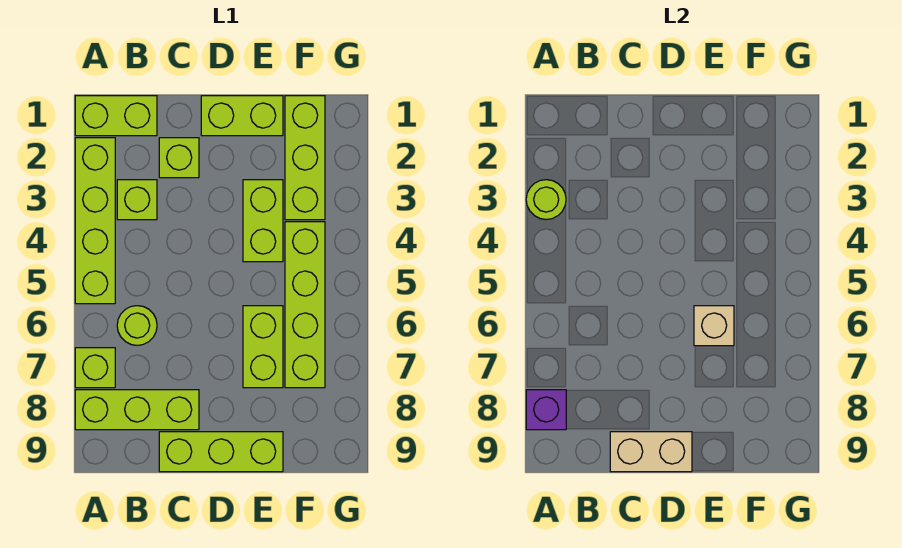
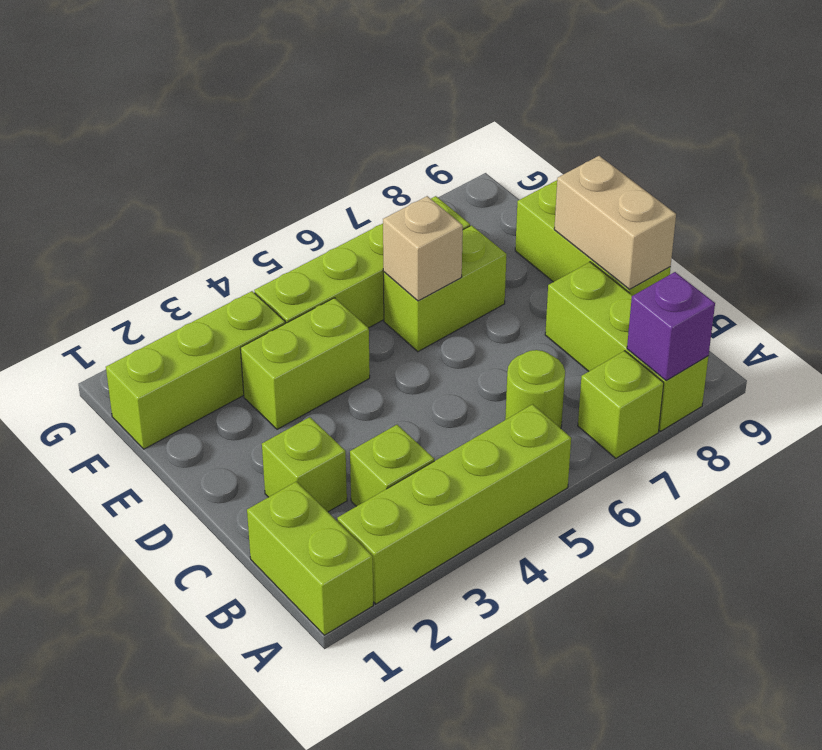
lime 1x1 round brick [526,180,566,220] -> none
lime 1x2 brick [201,96,283,136] -> none

